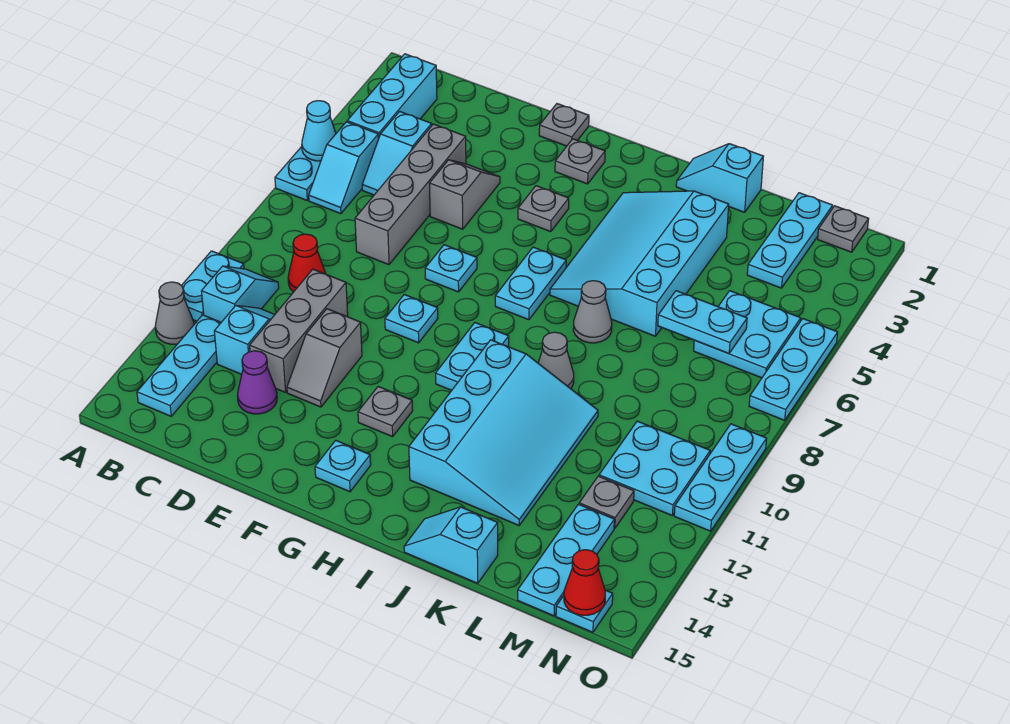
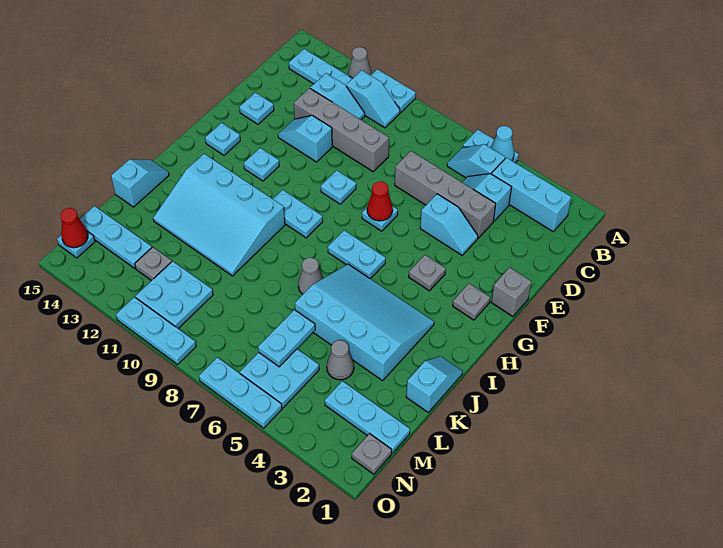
red 1x1 cone [288,234,326,292] -> red 1x1 cone moved to [367,181,393,221]
grey 1x3 brick [250,269,348,392] -> grey 1x4 brick [294,88,389,172]
purple 1x1 cone [237,351,277,414] -> none
grey 1x2 slope [429,160,500,229] -> cyan 1x2 slope [420,194,478,255]
grey 1x2 slope [287,309,362,407] -> cyan 1x2 slope [278,115,332,162]
none -> cyan 1x1 plate [239,92,274,124]
grey 1x1 plate [539,104,589,146] -> grey 1x1 brick [491,267,531,316]
grey 1x1 plate [358,387,413,437] -> cyan 1x1 plate [244,148,279,181]
grey 1x1 cone [538,332,574,389] -> grey 1x1 cone moved to [327,340,354,380]

